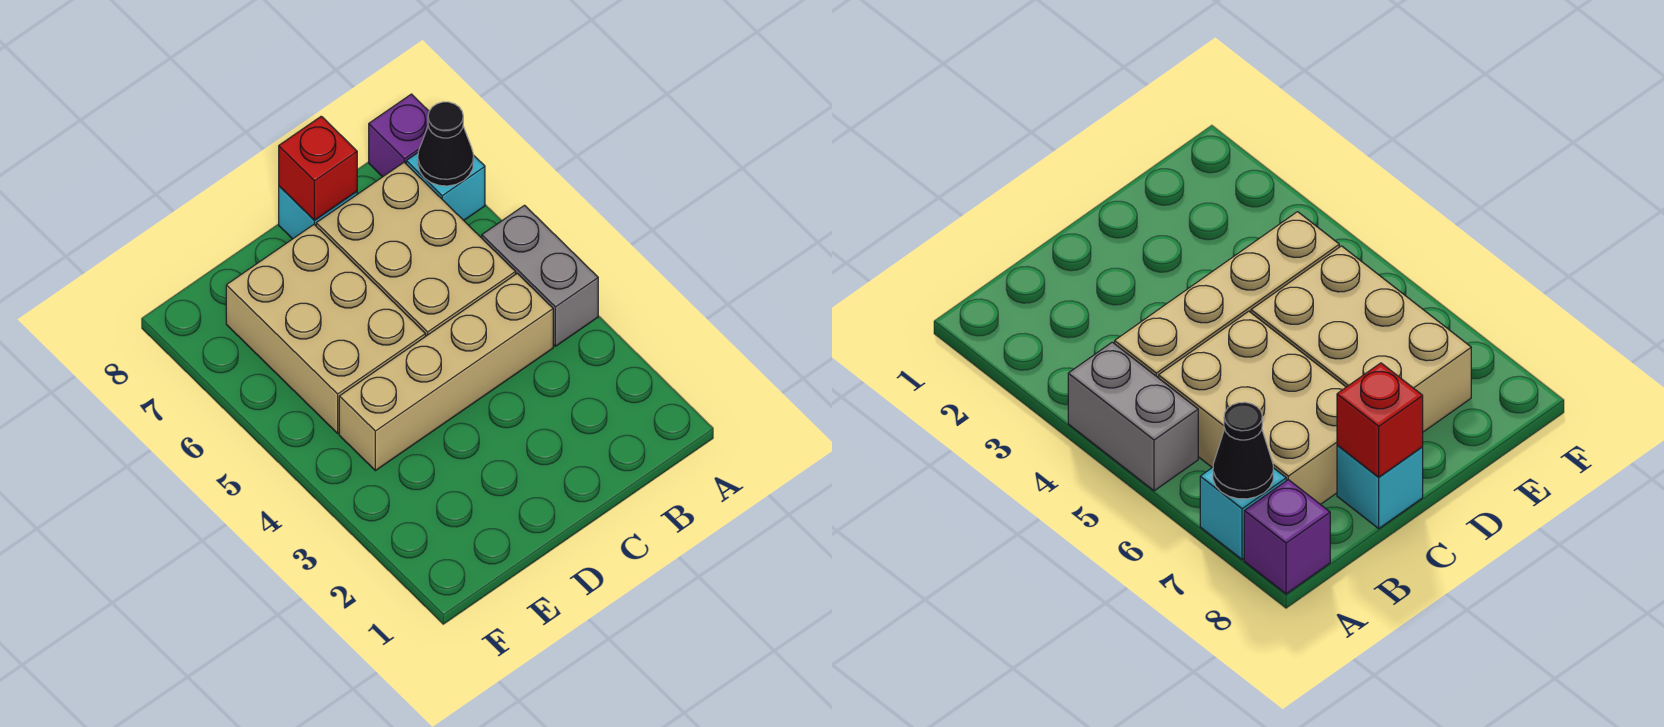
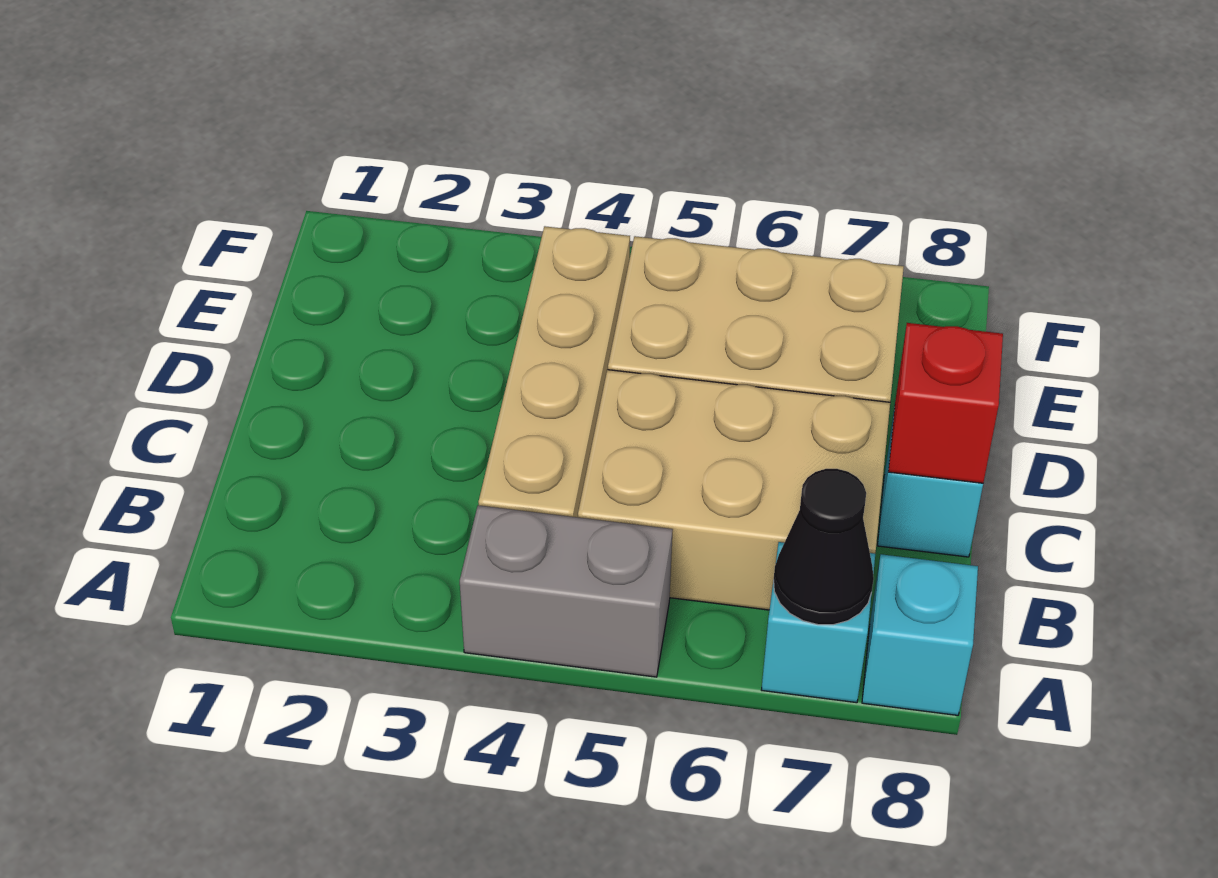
purple 1x1 brick [369,94,429,177] -> cyan 1x1 brick [862,554,978,715]

